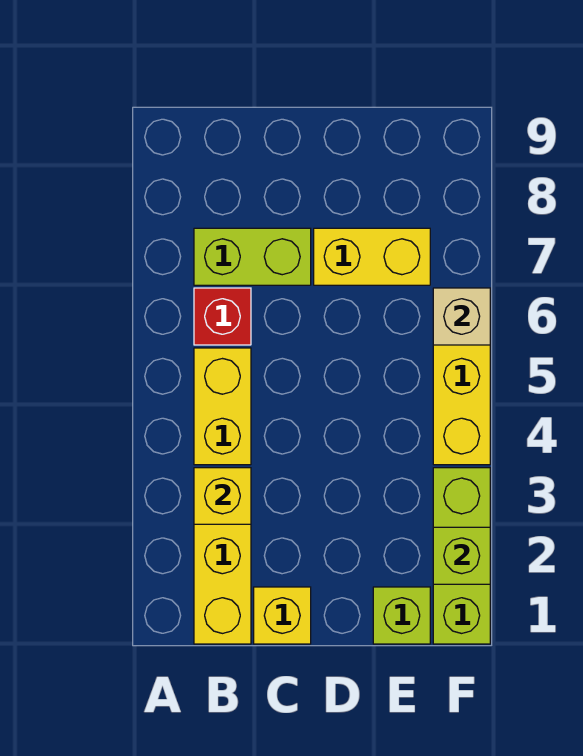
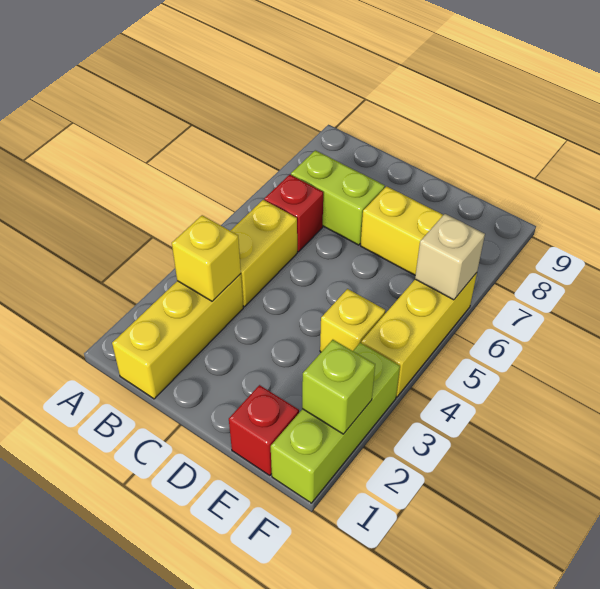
yellow 1x1 brick [254,587,311,644] -> yellow 1x1 brick moved to [320,289,386,352]
lime 1x1 brick [373,587,430,644] -> red 1x1 brick [229,385,299,476]

